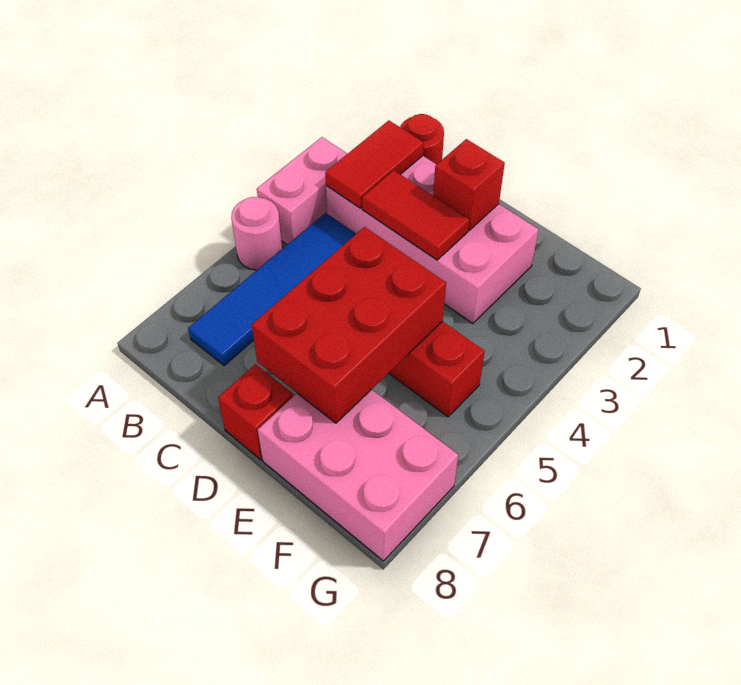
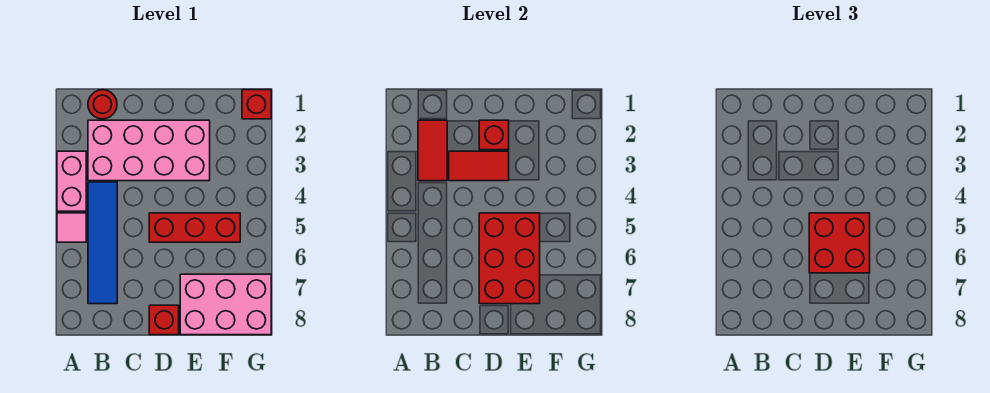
pink 1x1 round brick [231,197,282,270] -> pink 1x1 tile [57,213,86,242]
none -> red 2x2 brick [809,213,870,273]
none -> red 1x1 brick [242,90,271,119]

